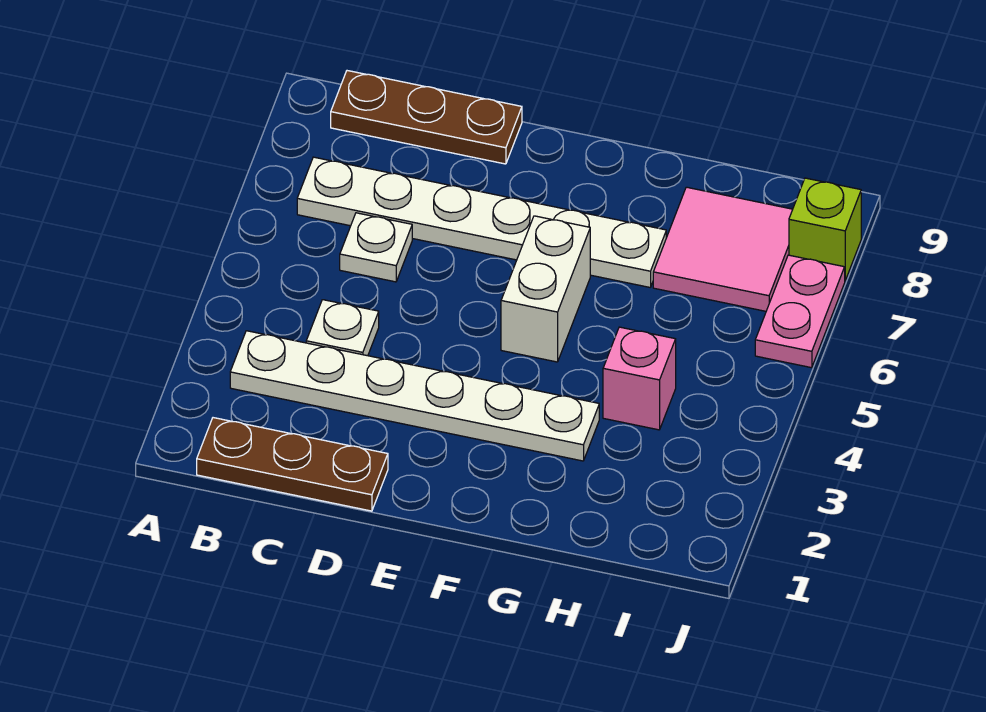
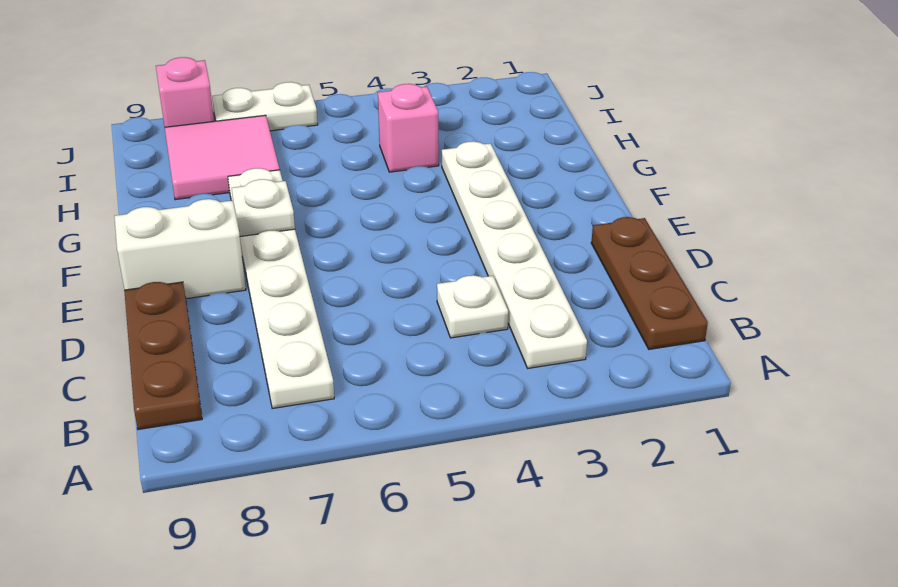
white 1x1 plate [340,213,412,282] -> white 1x1 plate moved to [232,179,295,236]
white 1x2 brick [501,216,590,362] -> white 1x2 brick moved to [114,199,246,299]
pink 1x2 plate [755,255,845,368] -> white 1x2 plate [212,82,318,131]
lime 1x1 brick [789,178,861,280] -> pink 1x1 brick [156,57,214,127]

